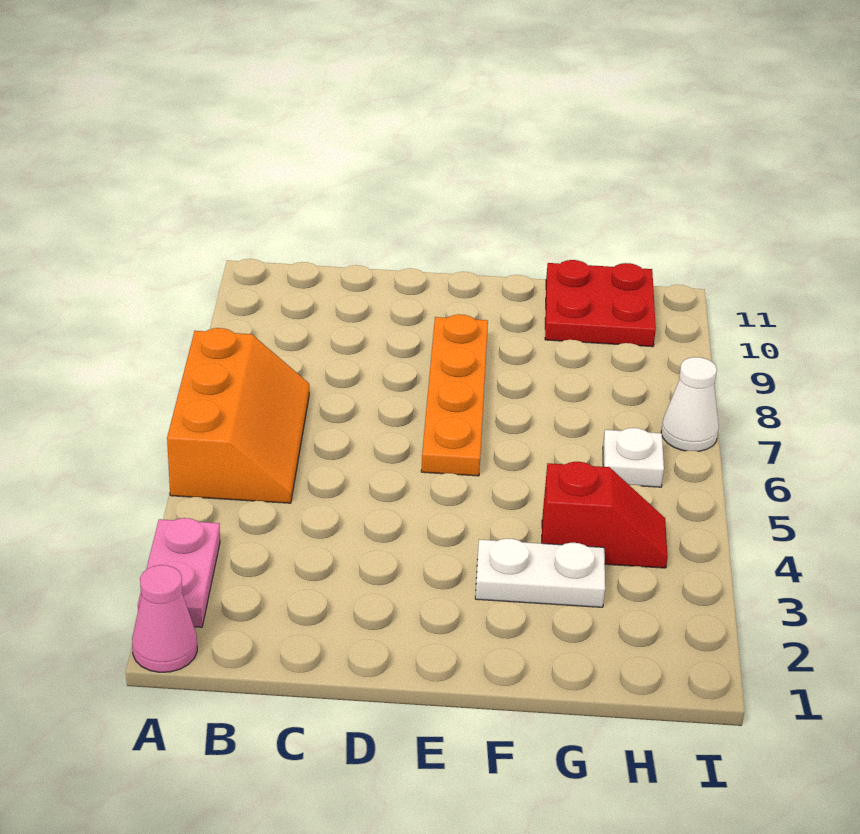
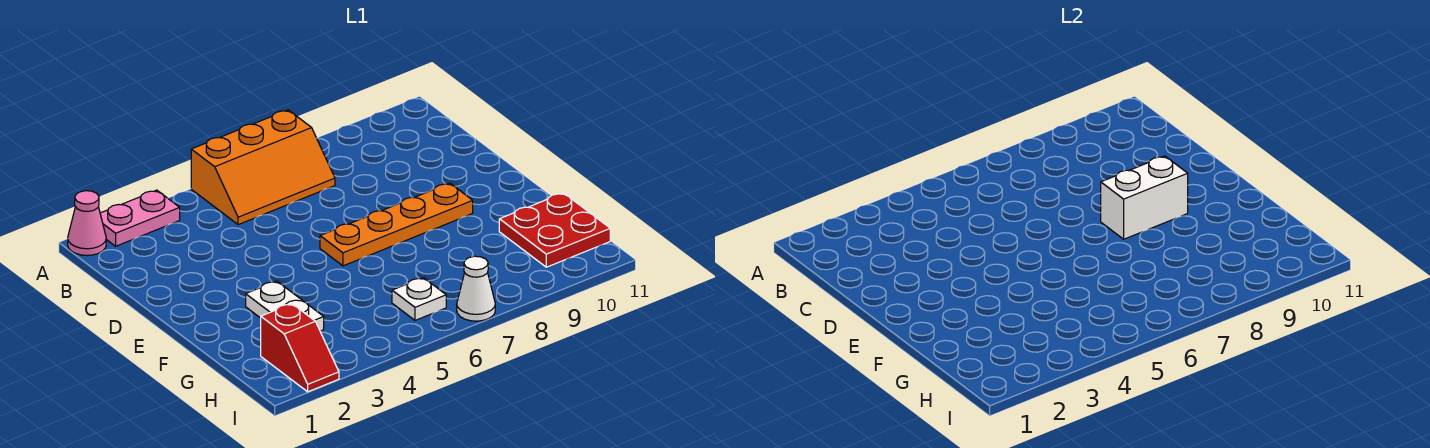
none -> white 1x2 brick [1101,156,1188,239]
red 1x2 slope [542,462,668,568] -> red 1x2 slope moved to [261,304,339,392]

